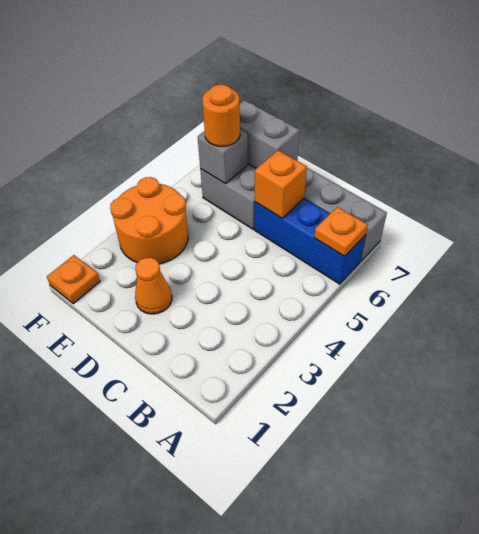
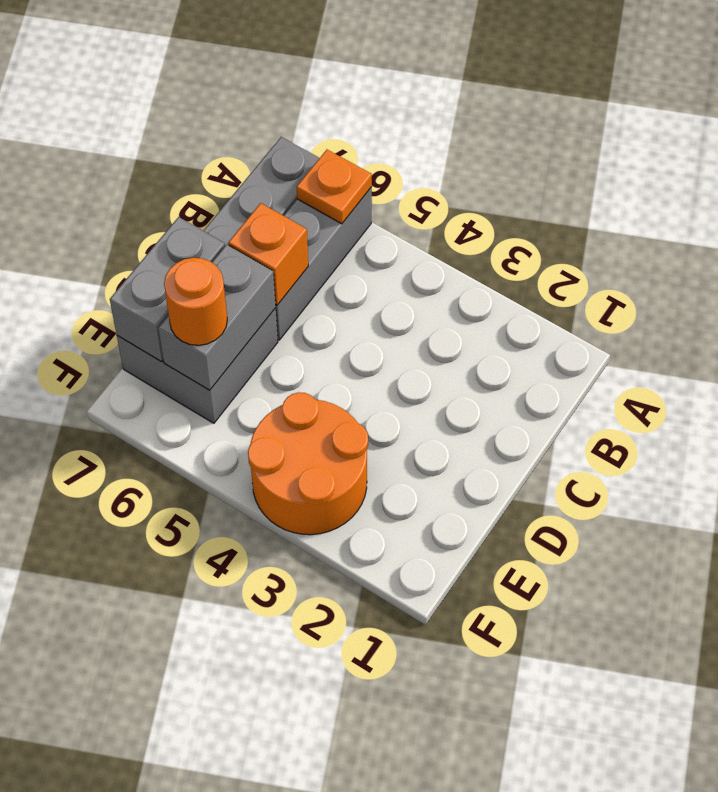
blue 1x3 brick [255,199,366,284] -> grey 1x3 brick [276,187,372,340]
orange 1x1 cone [135,258,172,314] -> none
grey 1x1 brick [198,129,248,184] -> grey 1x2 brick [158,245,276,390]
orange 1x1 plate [47,255,100,304] -> none

